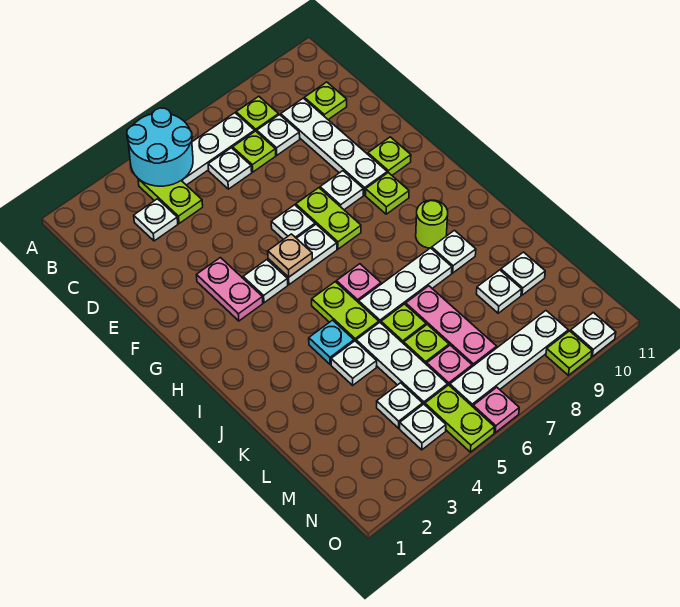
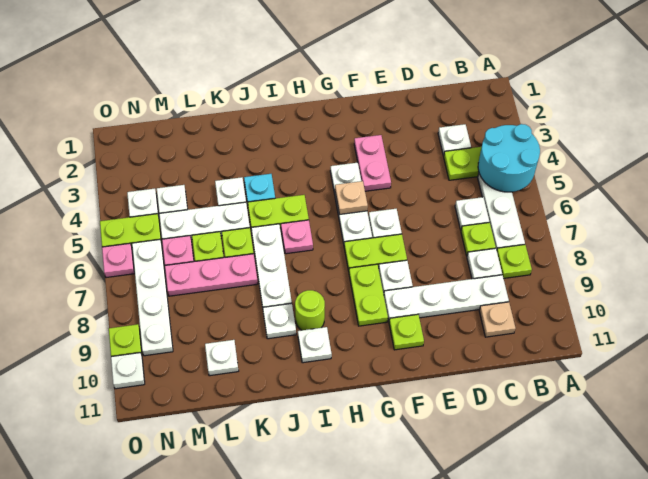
lime 1x1 plate [304,82,347,120] -> tan 1x1 plate [479,302,515,337]
pink 1x2 plate [197,258,263,321] -> pink 1x2 plate turned to [354,135,391,191]
lime 1x1 plate [366,173,409,214] -> lime 1x2 plate [349,264,388,326]
white 1x1 plate [476,270,522,313] -> white 1x1 plate moved to [298,327,332,363]

